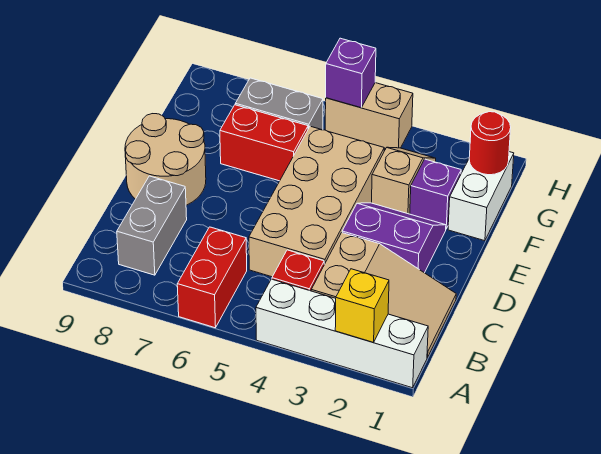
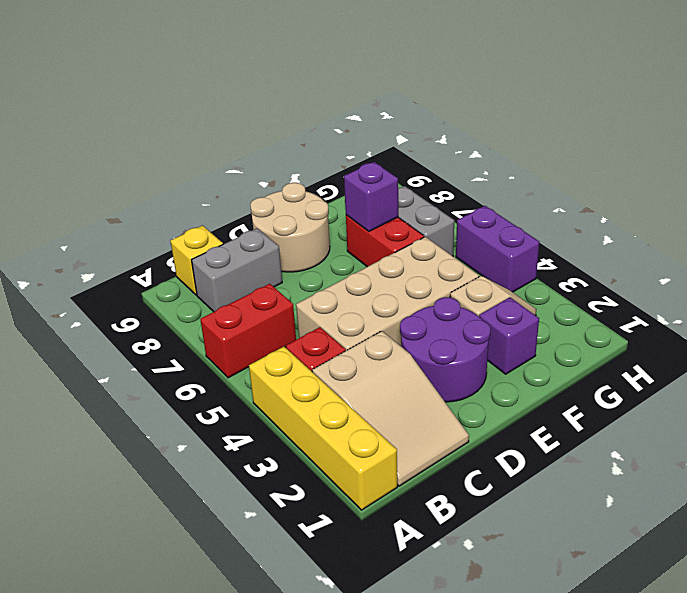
white 1x4 brick [256,279,428,388] -> yellow 1x4 brick [249,347,397,510]
yellow 1x1 brick [335,269,389,342] -> yellow 1x1 brick moved to [171,226,223,295]
purple 2x2 slope [342,203,446,273] -> purple 2x2 round brick [400,297,491,402]
white 1x2 brick [448,152,514,241] -> none
red 1x1 round brick [469,112,511,175] -> none
tan 1x2 brick [325,83,413,149] -> purple 1x2 brick [456,206,539,292]
purple 1x1 brick [326,38,376,108] -> purple 1x1 brick moved to [344,162,398,231]

